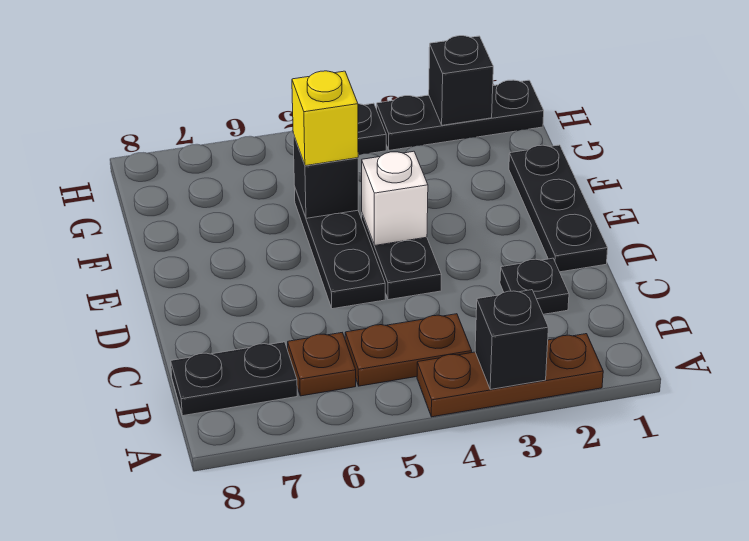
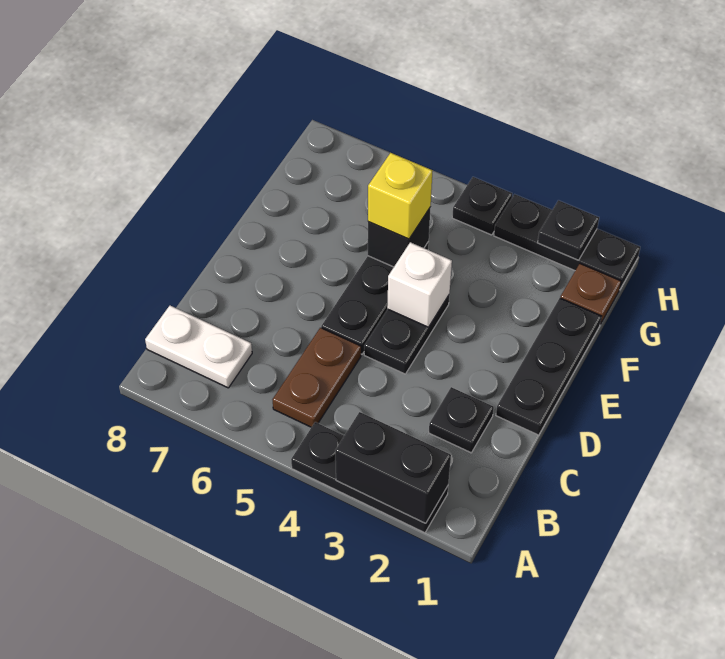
brown 1x3 plate [417,334,603,417] -> black 1x3 plate [291,422,448,533]
black 1x1 brick [475,290,548,389] -> black 1x2 brick [335,412,451,523]
brown 1x2 plate [345,314,472,386] -> brown 1x2 plate turned to [273,328,361,427]
brown 1x1 plate [288,333,356,396] -> brown 1x1 plate moved to [560,264,621,324]
black 1x2 plate [171,342,297,416] -> white 1x2 plate [145,306,252,388]
black 1x1 brick [429,36,493,125] -> black 1x1 plate [538,200,599,260]

